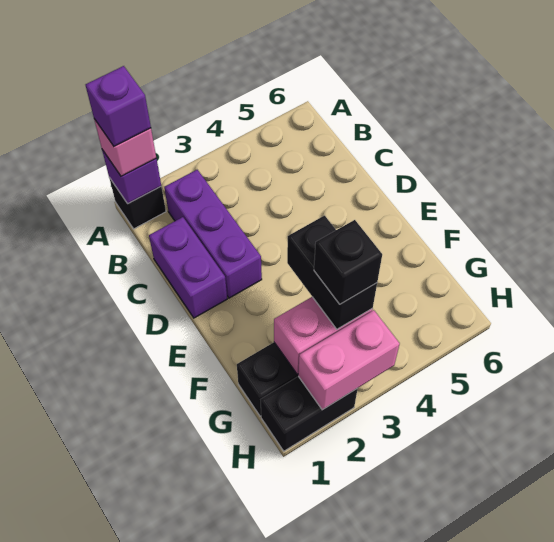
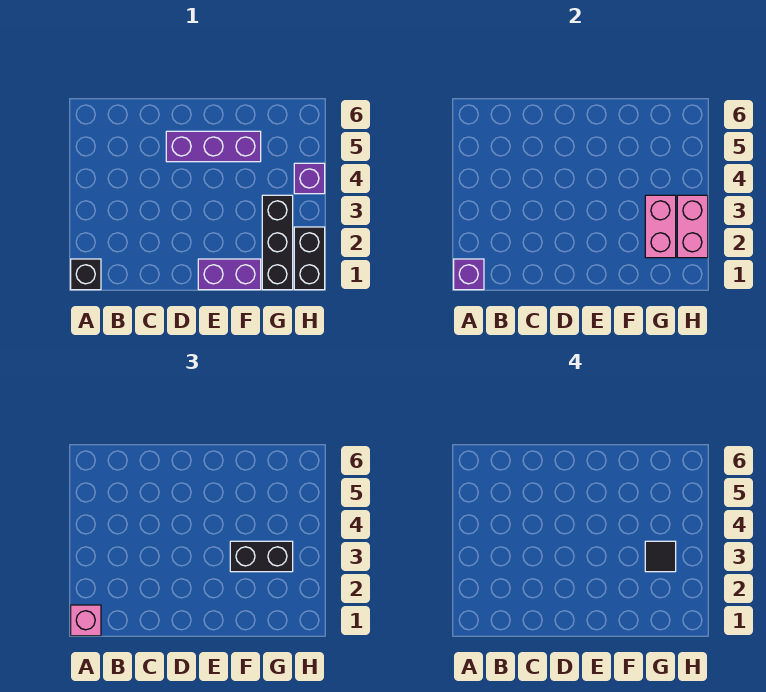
purple 1x1 brick [86,66,151,146] -> purple 1x1 brick moved to [294,163,325,194]
purple 1x3 brick [164,170,262,298] -> purple 1x3 brick moved to [166,131,261,162]
purple 1x2 brick [149,217,227,318] -> purple 1x2 brick moved to [198,259,261,290]
black 1x1 brick [314,220,382,304] -> black 1x1 tile [645,541,676,572]

